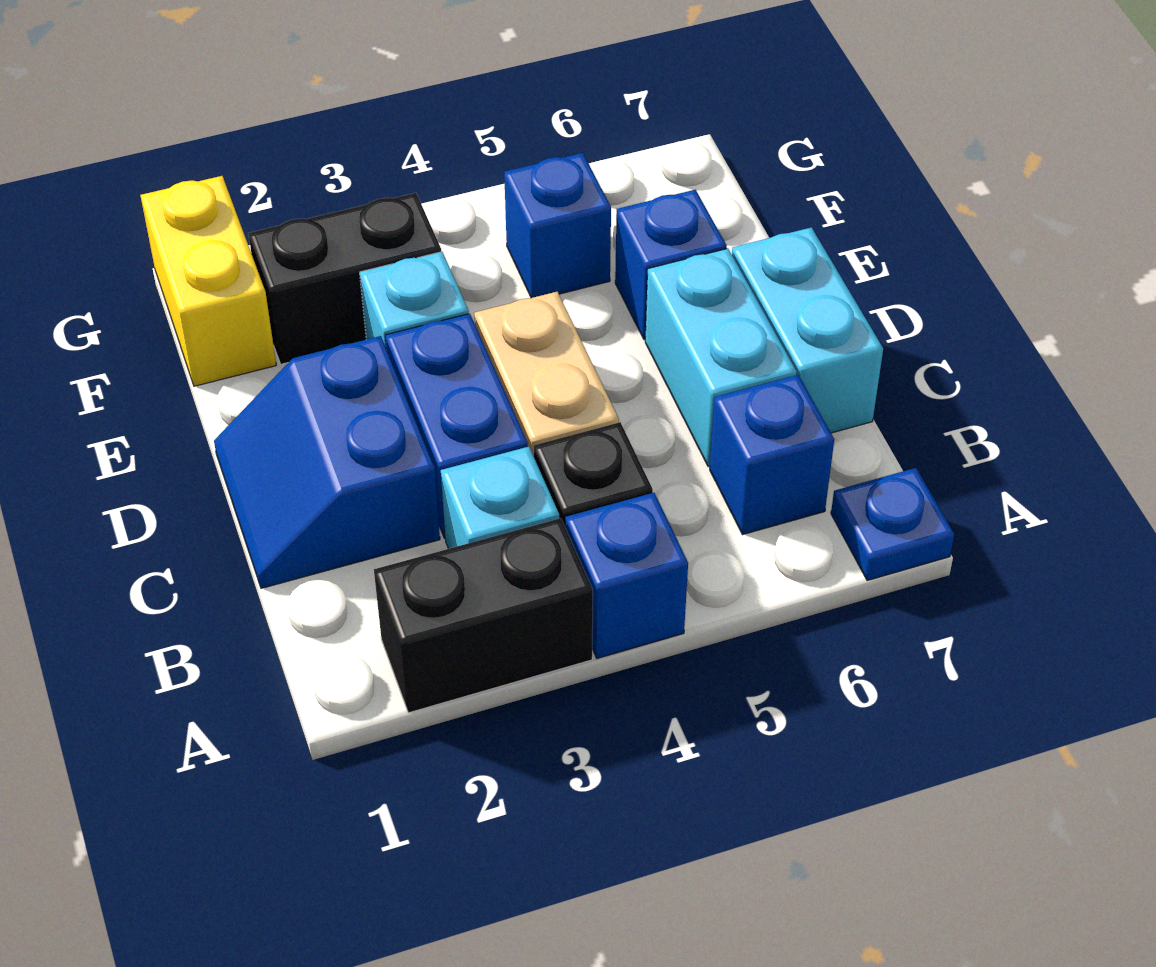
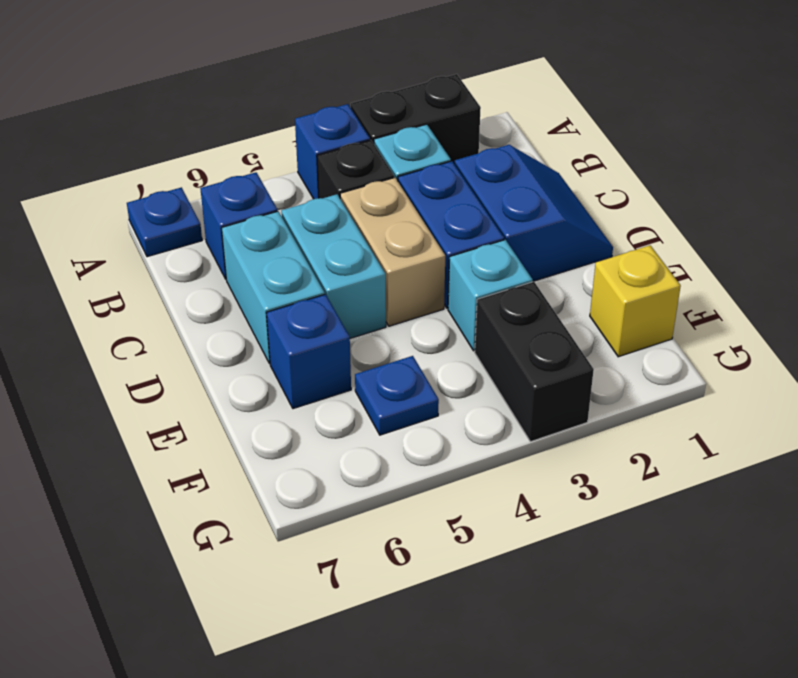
cyan 1x2 brick [732,227,883,433] -> cyan 1x2 brick moved to [281,194,386,338]
yellow 1x2 brick [140,176,276,386] -> yellow 1x1 brick [590,245,681,357]
black 1x2 brick [248,193,441,364] -> black 1x2 brick turned to [475,282,594,442]
blue 1x1 brick [504,153,611,298] -> blue 1x1 plate [355,356,439,435]

